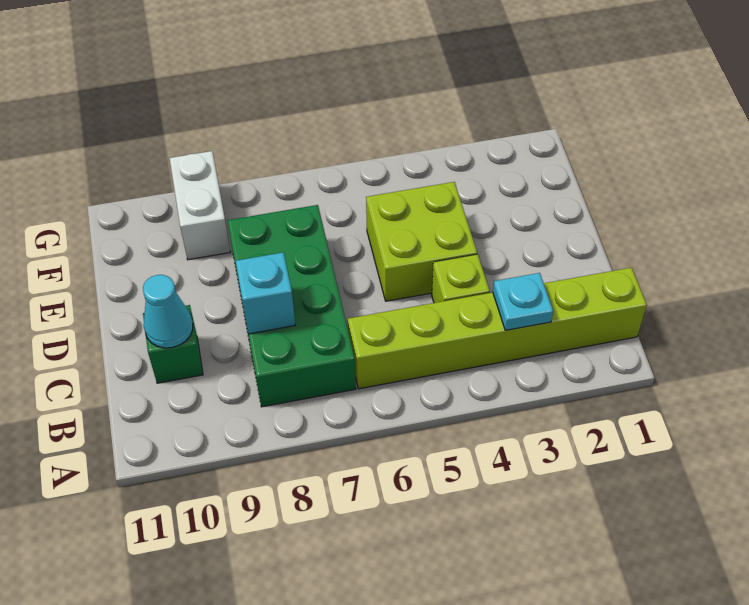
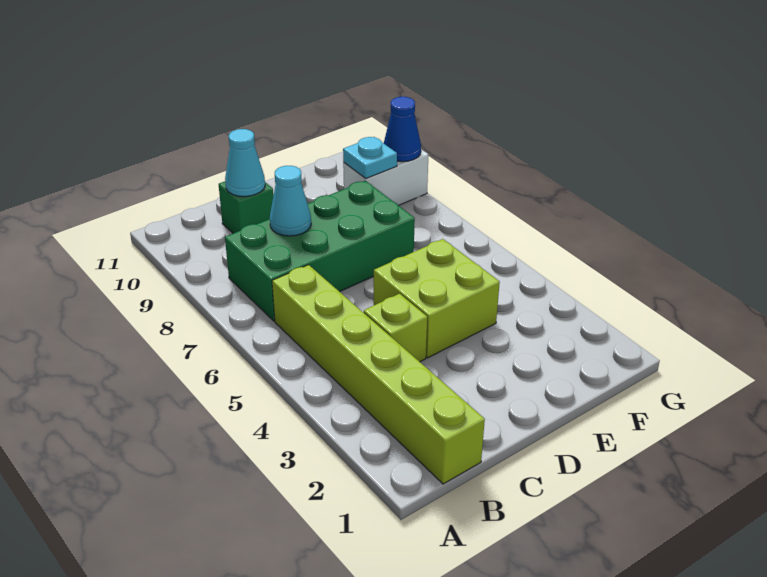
cyan 1x1 plate [493,273,553,330] -> cyan 1x1 plate moved to [343,137,397,179]
cyan 1x1 brick [236,253,295,334] -> cyan 1x1 cone [270,166,311,236]
none -> blue 1x1 cone [384,97,421,162]

